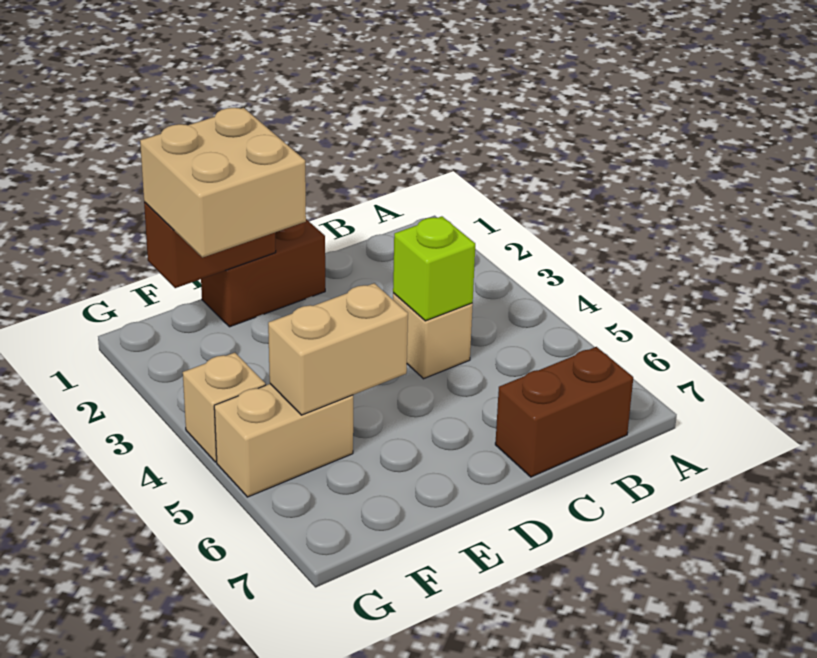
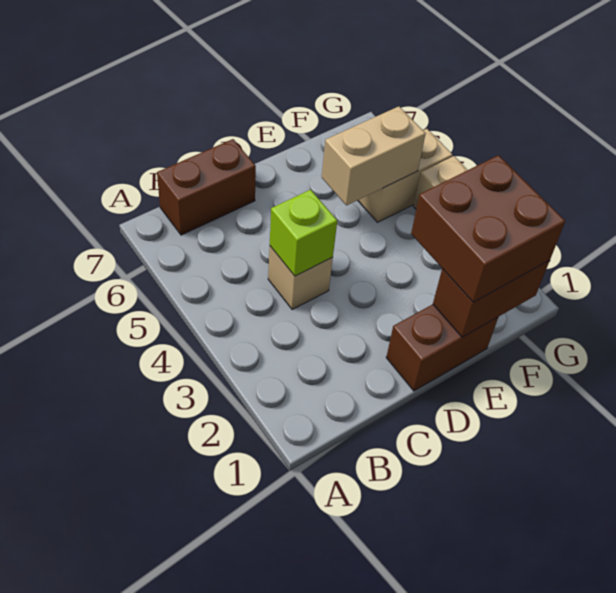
tan 2x2 brick [140,108,306,258] -> brown 2x2 brick [411,155,565,302]

